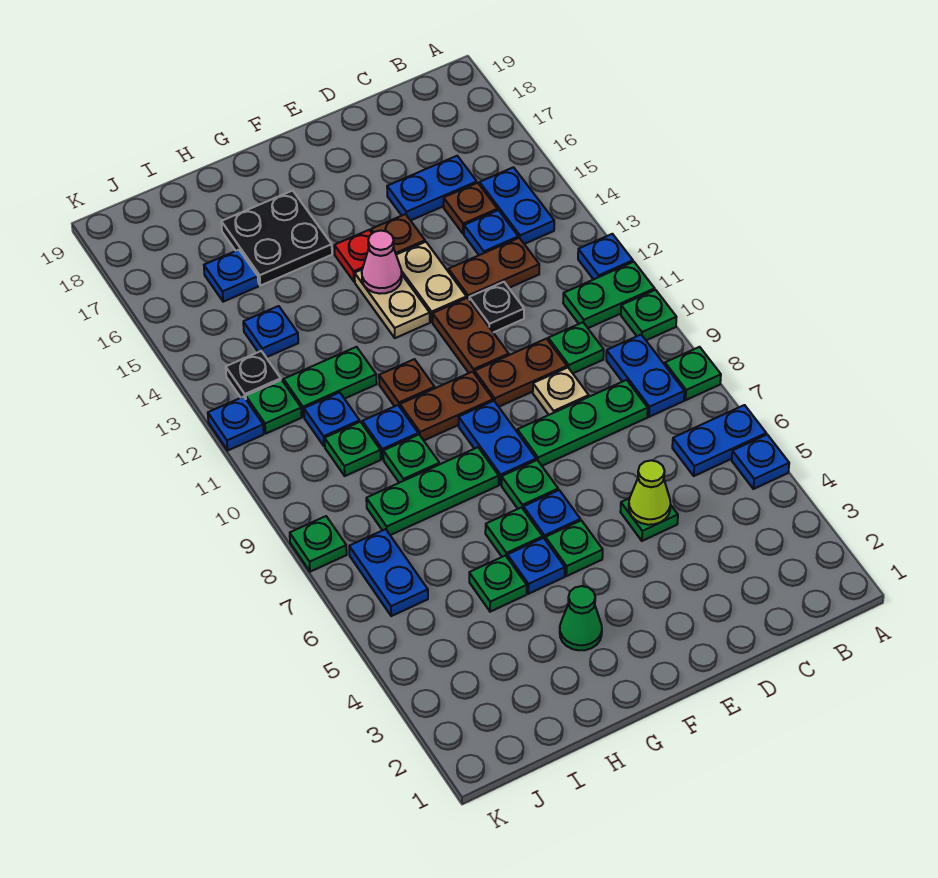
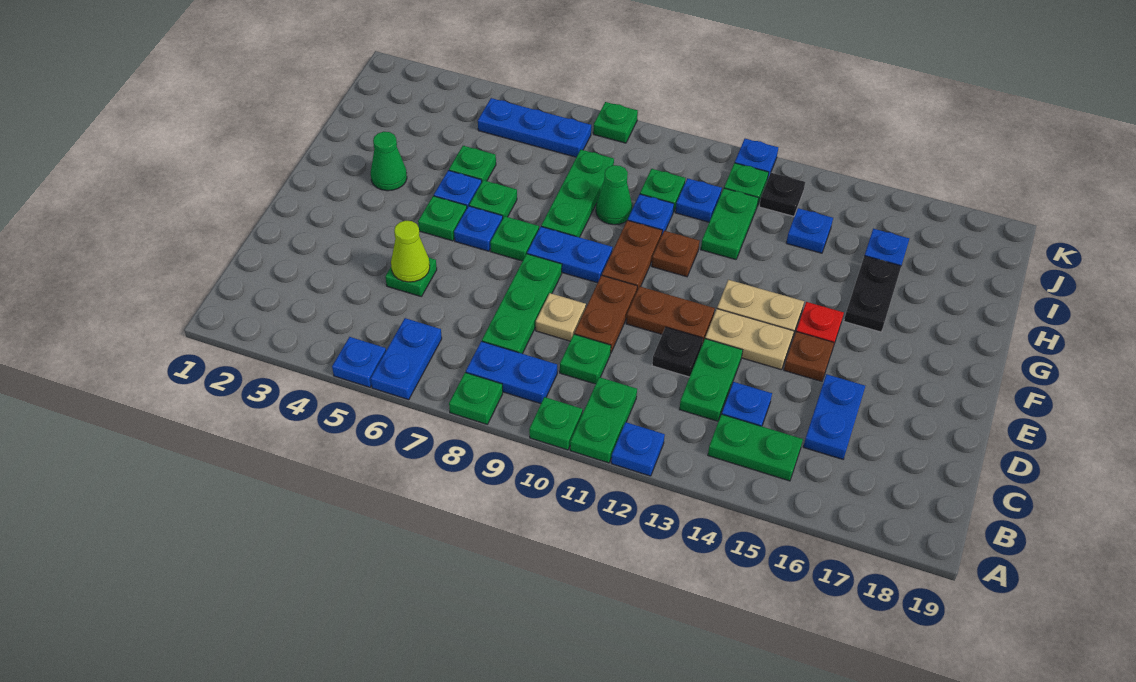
blue 1x2 plate [480,167,554,244] -> green 1x2 plate [708,414,803,481]
brown 1x2 plate [448,238,539,299] -> green 1x2 plate [679,339,743,421]
brown 1x1 plate [444,183,497,234] -> none
pink 1x1 cone [362,231,402,294] -> none
black 2x2 plate [221,191,332,286] -> black 1x2 plate [844,256,901,332]
green 1x1 plate [383,435,439,483] -> green 1x1 cone [596,165,632,225]
blue 1x2 plate [349,529,428,616] -> blue 1x3 plate [478,98,591,157]

